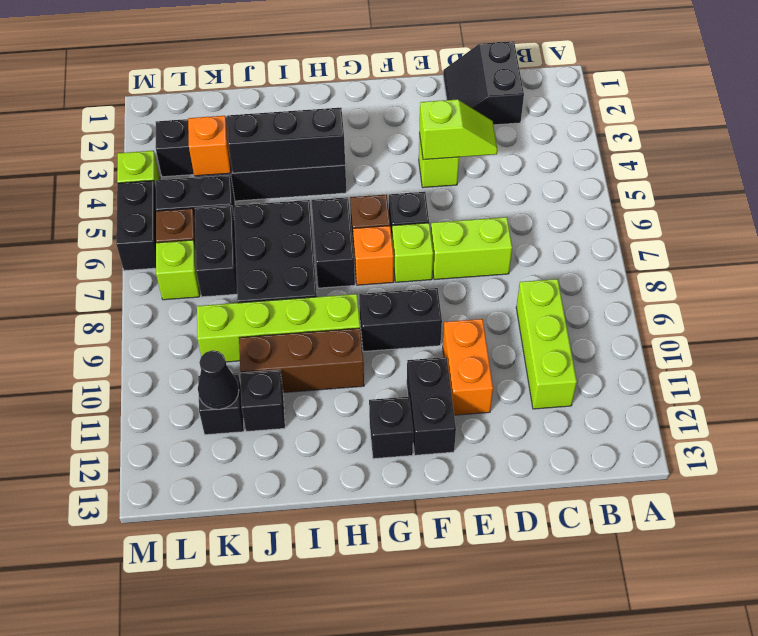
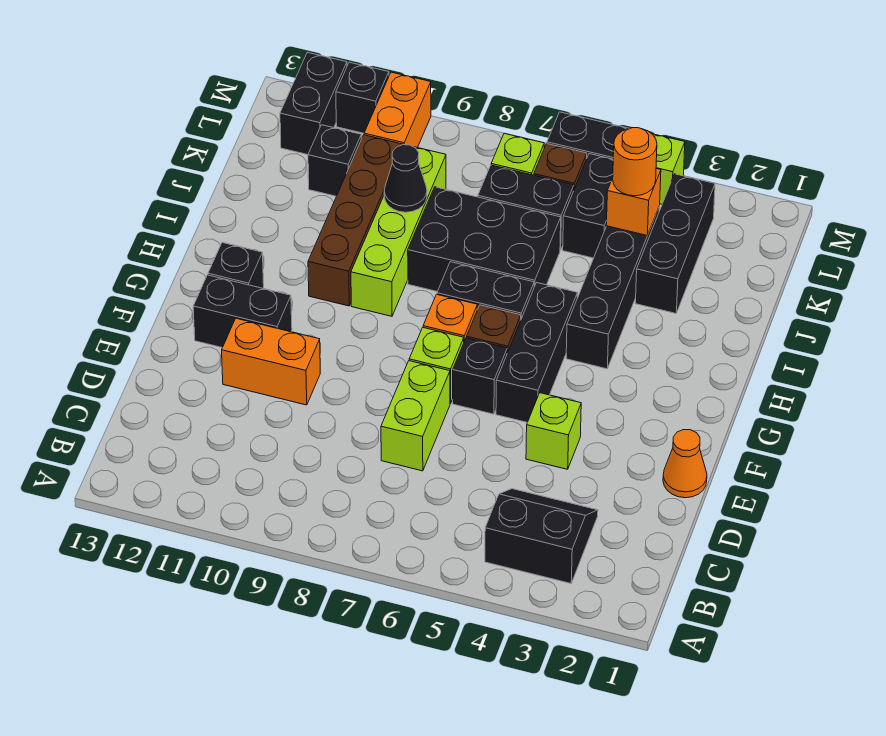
black 2x2 slope [443,41,524,125] -> black 2x2 slope moved to [485,489,598,583]
lime 1x3 brick [516,279,577,409] -> none
lime 1x2 slope [419,99,497,160] -> none
none -> orange 1x1 cone [663,430,707,498]
black 1x2 brick [359,288,442,352] -> black 1x2 brick moved to [280,52,347,155]
black 1x3 brick [227,108,345,173] -> black 1x3 brick moved to [496,283,578,422]
brown 1x3 brick [239,328,364,393] -> brown 1x4 brick [308,135,403,306]
black 1x1 brick [240,370,285,431] -> black 1x1 brick moved to [336,62,389,133]
none -> orange 1x1 round brick [613,128,657,196]
black 1x1 cone [198,350,239,409] -> black 1x1 cone moved to [384,145,427,212]
none -> orange 1x2 brick [364,72,431,148]

